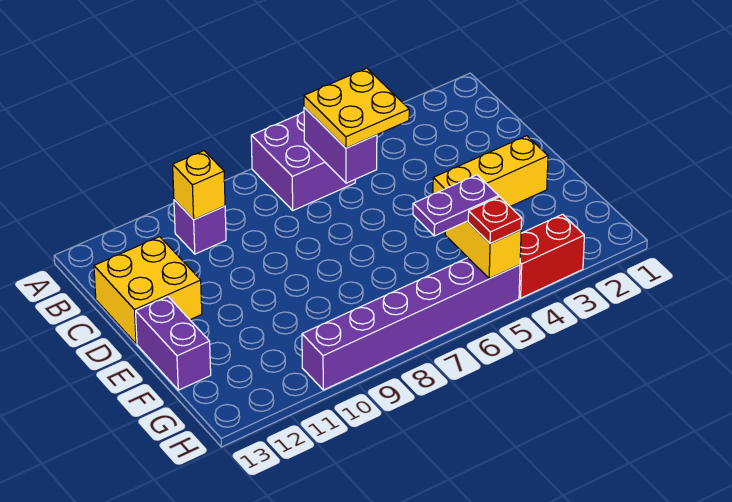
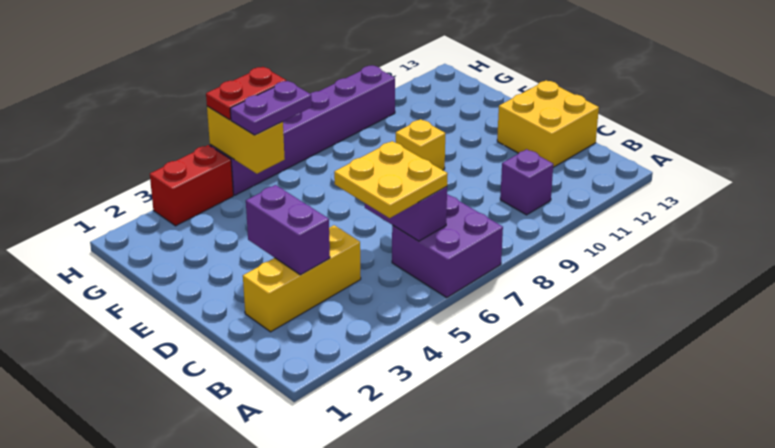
yellow 1x1 brick [173,151,225,220] -> yellow 1x1 brick moved to [396,119,445,170]
yellow 1x3 brick [433,136,548,206] -> yellow 1x3 brick moved to [243,225,361,332]
purple 1x2 brick [136,296,211,390] -> purple 1x2 brick moved to [246,185,330,275]
red 1x1 plate [468,197,522,244] -> red 1x2 plate [206,67,286,120]

